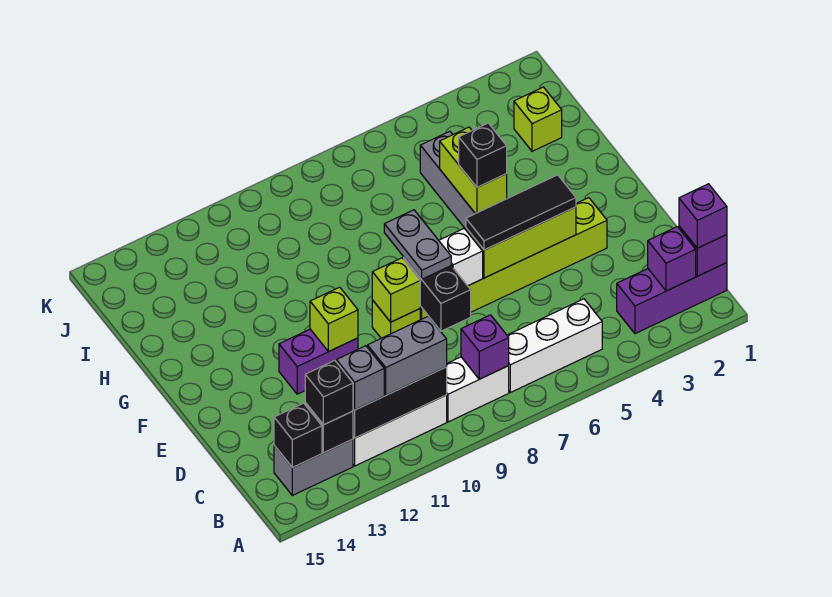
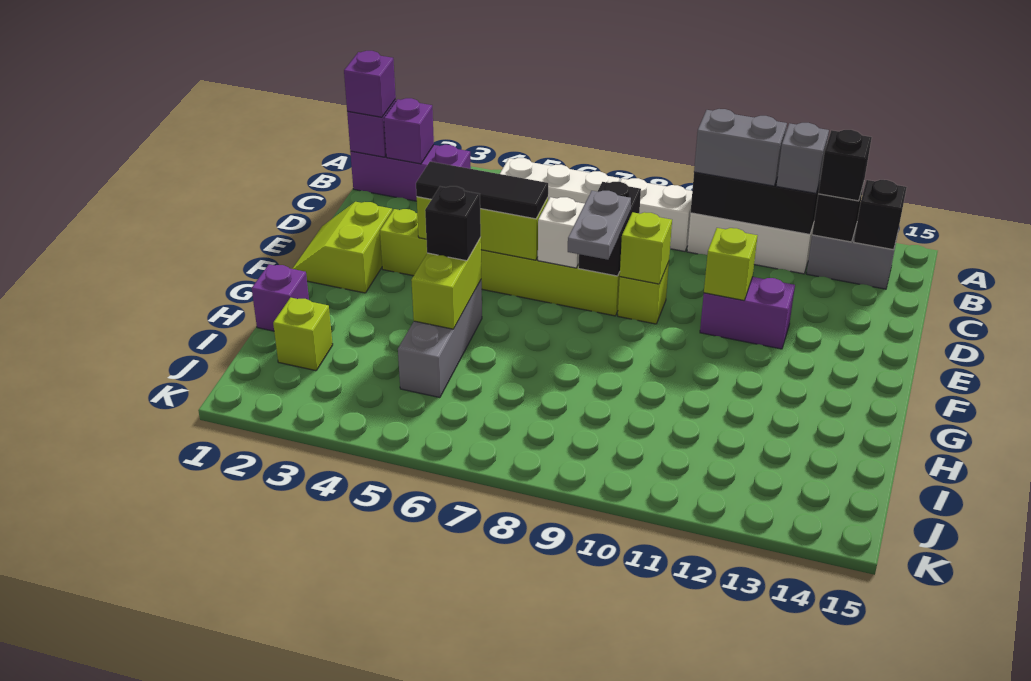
purple 1x1 brick [461,315,509,379] -> purple 1x1 brick moved to [252,264,309,331]
none -> lime 2x2 slope [292,202,392,293]

